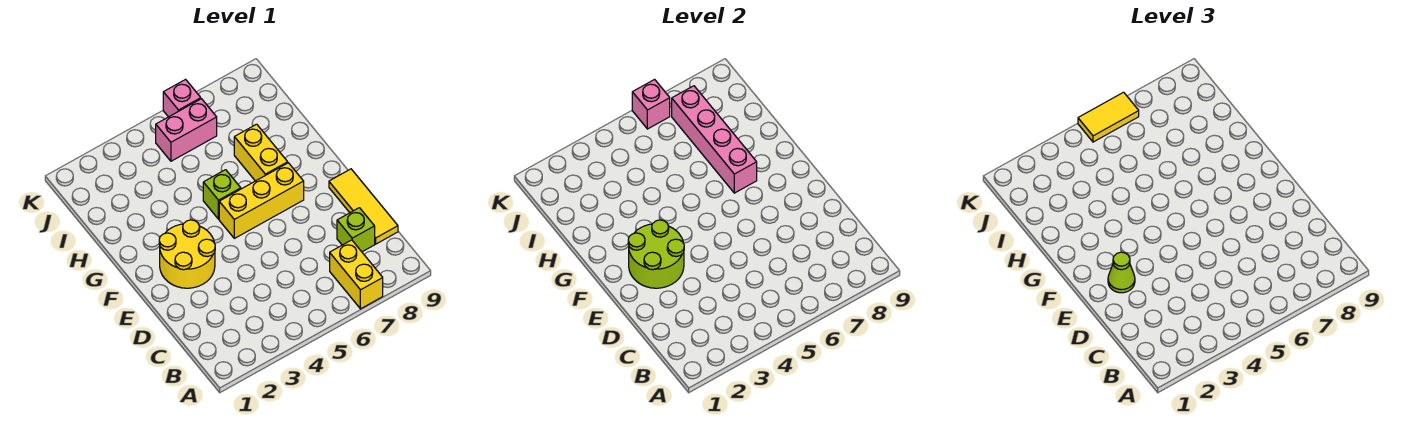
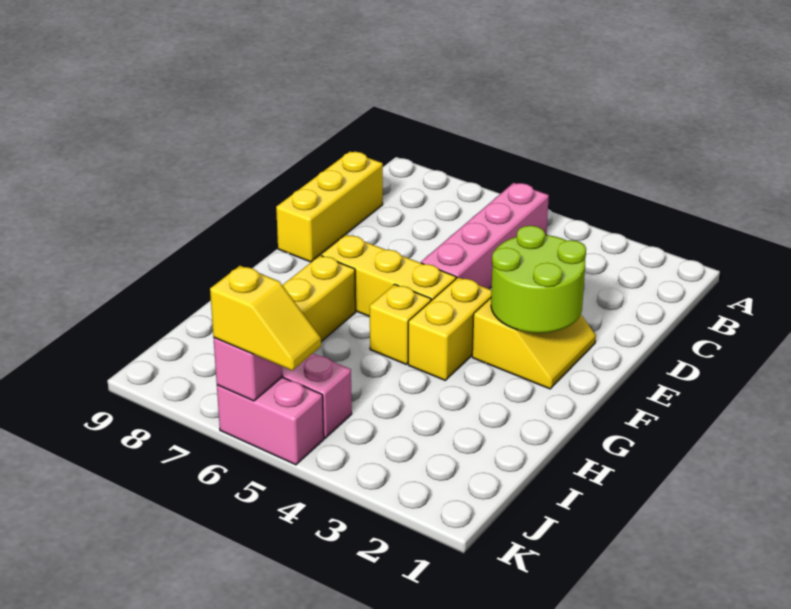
yellow 1x2 brick [330,240,383,309] -> yellow 1x2 brick moved to [408,277,491,380]
lime 1x1 brick [337,208,375,252] -> none
yellow 1x3 tile [329,169,398,244] -> yellow 1x3 brick [276,152,383,262]
yellow 2x2 round brick [159,220,215,288] -> yellow 2x2 slope [472,298,596,389]
lime 1x1 cone [1108,252,1135,293] -> none
lime 1x1 brick [203,170,241,219] -> yellow 1x1 brick [370,284,431,364]
pink 1x4 brick [672,86,757,193] -> pink 1x4 brick moved to [421,183,549,289]
yellow 1x2 tile [1078,92,1139,142] -> yellow 1x2 slope [210,266,321,370]
pink 1x1 brick [163,79,201,117] -> pink 1x2 brick [217,377,324,465]

